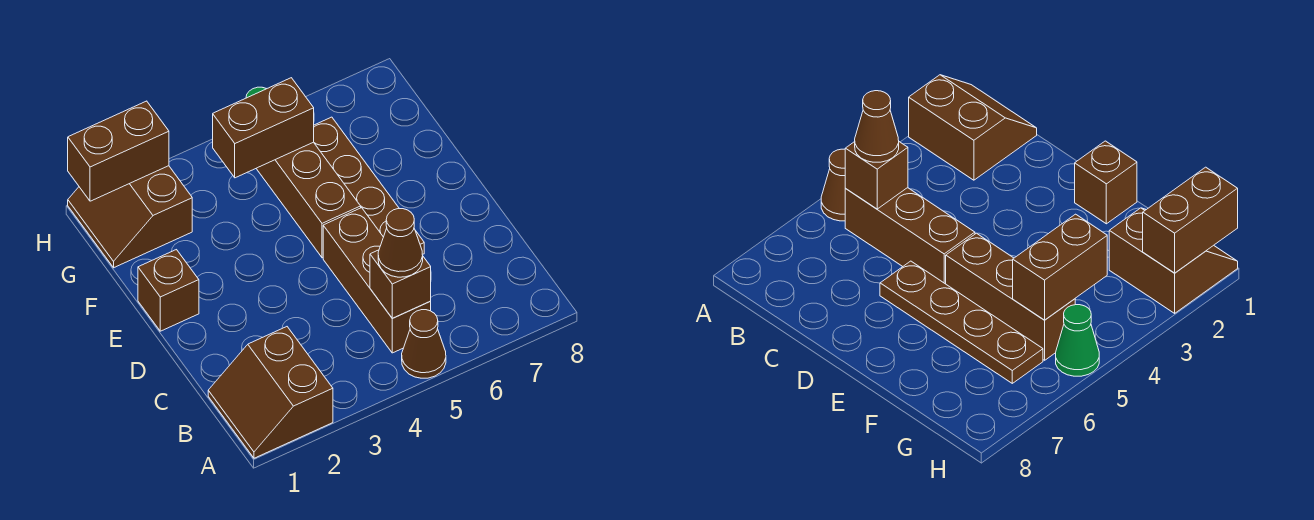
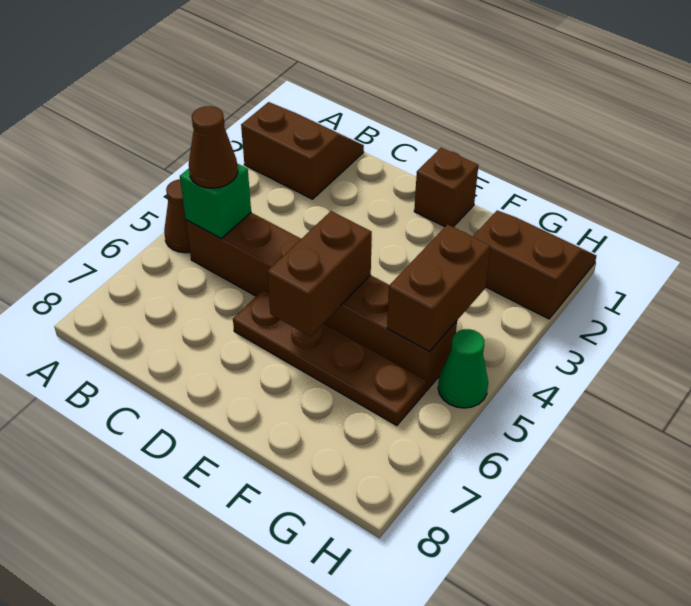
brown 1x1 brick [370,250,431,318] -> green 1x1 brick [180,164,251,238]
brown 1x2 brick [68,101,169,201] -> brown 1x2 brick moved to [267,211,372,336]

